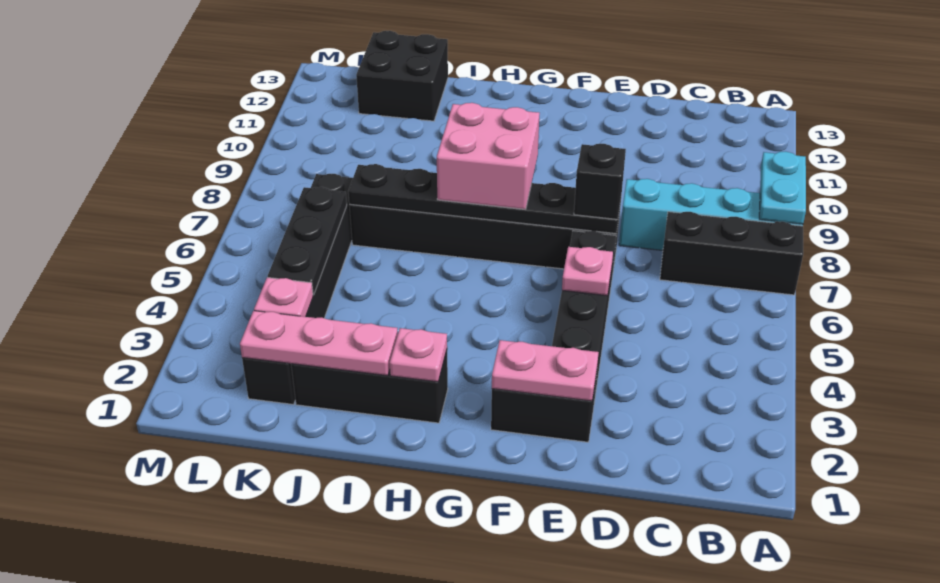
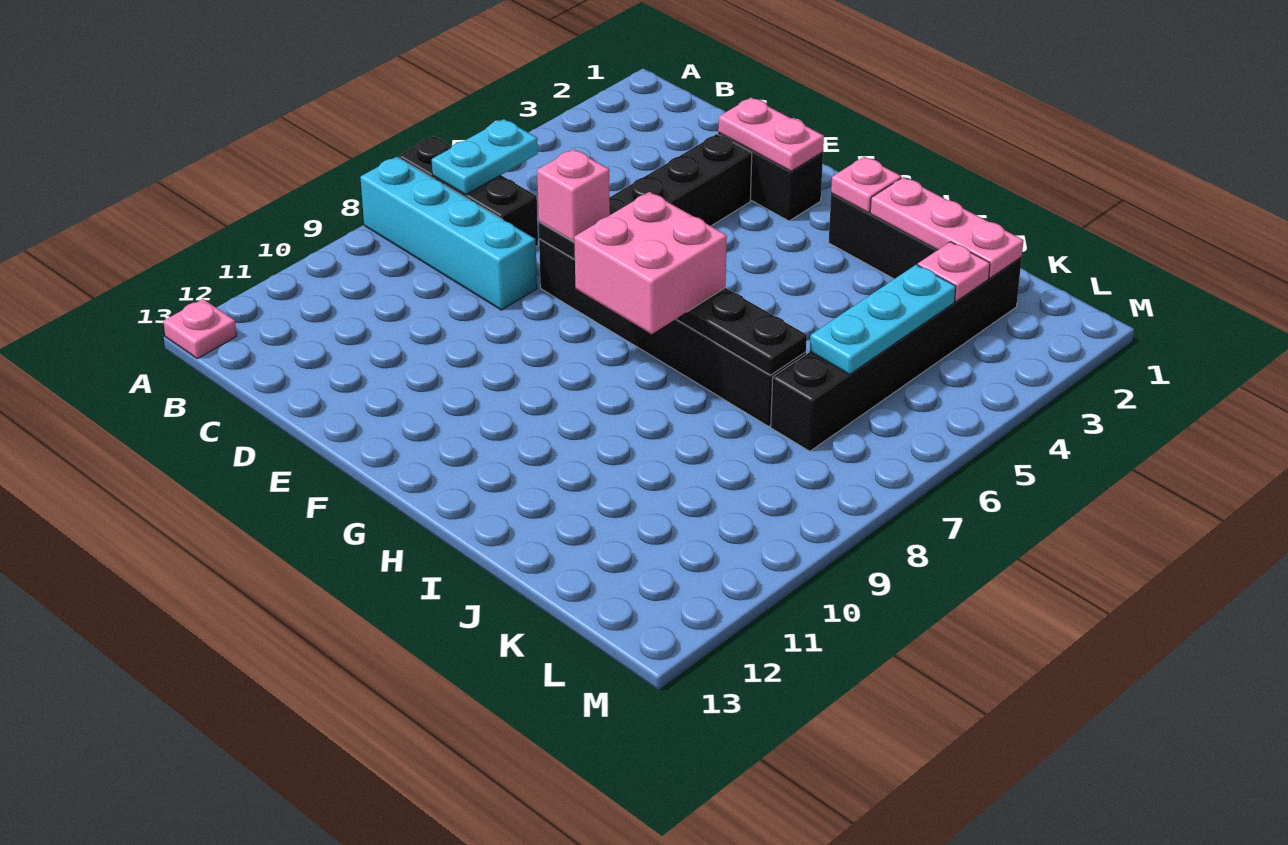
cyan 1x2 plate [759,151,806,224] -> cyan 1x2 plate moved to [432,119,538,195]
pink 1x1 plate [562,247,613,296] -> pink 1x1 plate moved to [163,299,237,359]
black 1x1 brick [574,144,626,219] -> pink 1x1 brick [537,149,610,242]
black 2x2 brick [356,31,448,121] -> none
black 1x3 plate [268,187,347,295] -> cyan 1x3 plate [810,265,956,374]

